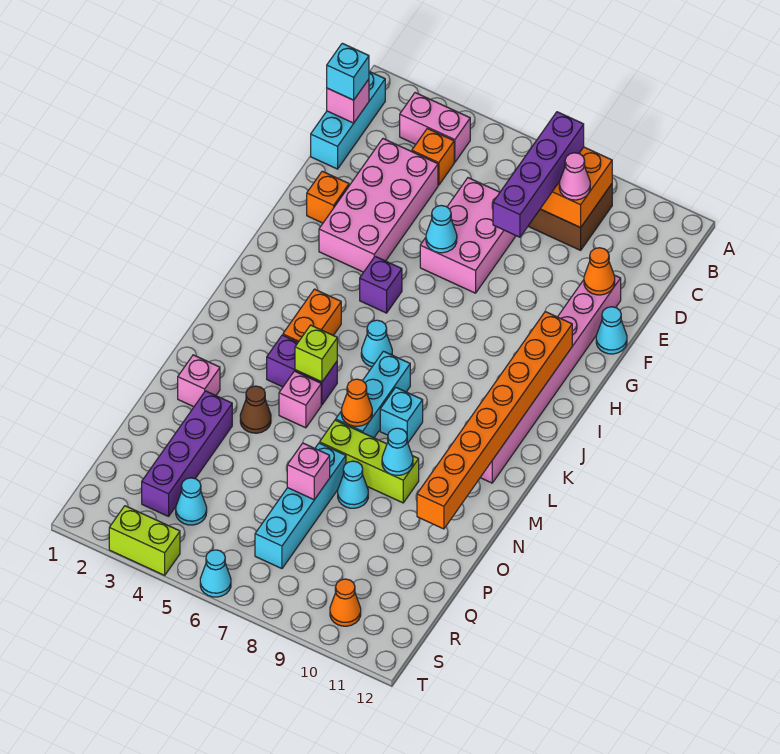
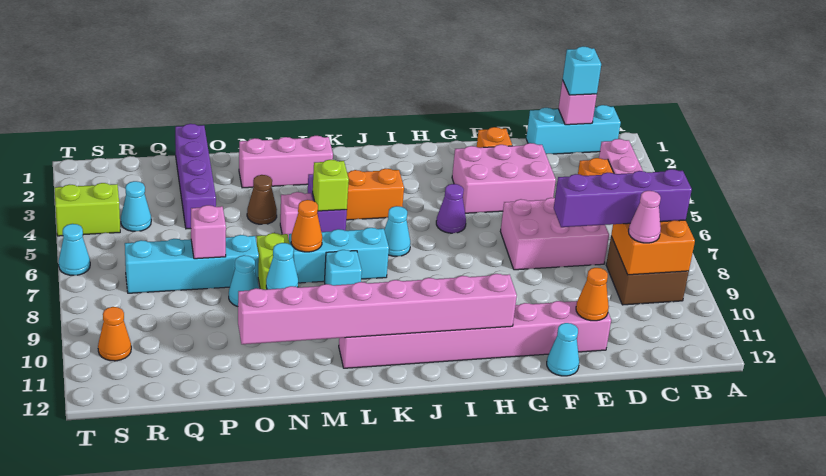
pink 2x4 brick [319,139,438,272] -> pink 2x3 brick [452,143,556,213]
cyan 1x1 cone [426,205,457,253] -> none
purple 1x1 brick [360,256,402,313] -> purple 1x1 cone [436,184,466,233]
orange 1x8 brick [417,312,572,529] -> pink 1x8 brick [238,274,517,344]
pink 1x1 brick [178,355,220,407] -> pink 1x3 brick [239,136,333,188]
purple 1x4 brick [142,391,232,516] -> purple 1x4 brick turned to [175,124,216,229]
lime 1x2 brick [109,506,180,575] -> lime 1x2 brick turned to [54,183,120,236]

